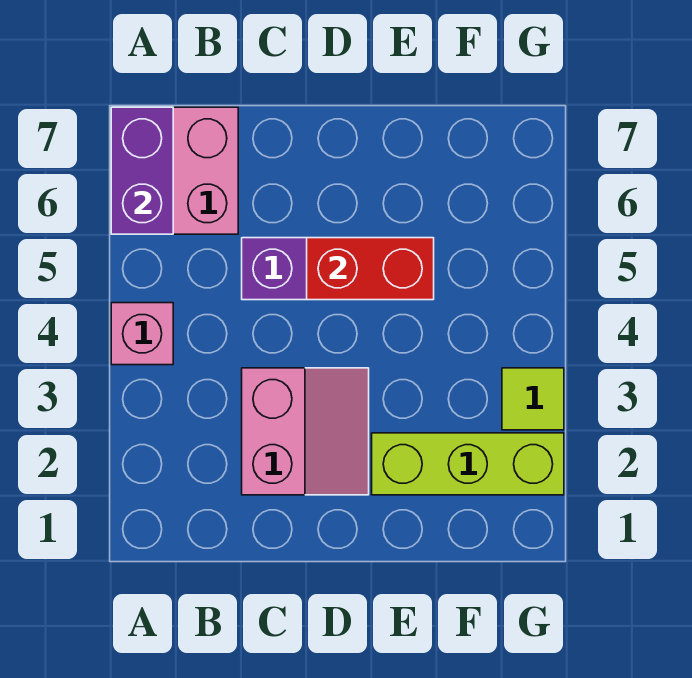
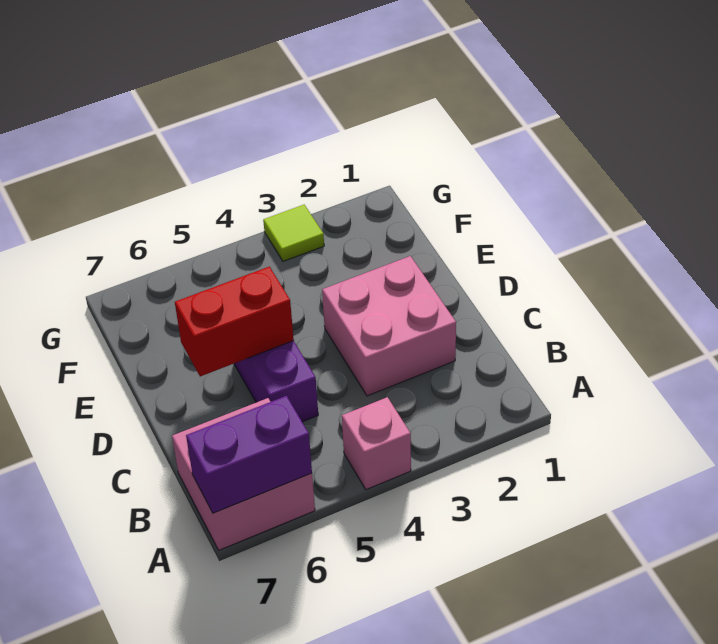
pink 2x2 slope [242,368,369,495] -> pink 2x2 brick [322,256,456,396]
red 1x2 brick [307,238,434,300] -> red 1x2 brick turned to [175,267,294,376]
lime 1x3 brick [372,433,564,495] -> none

